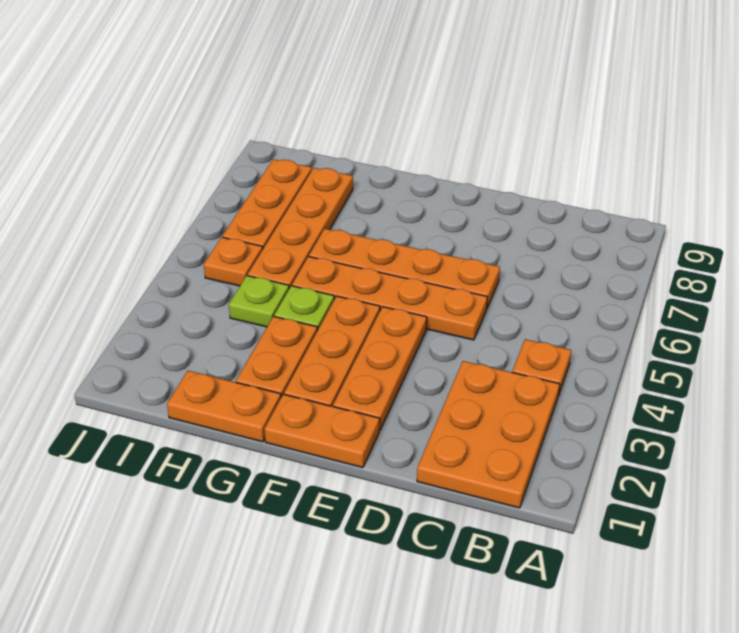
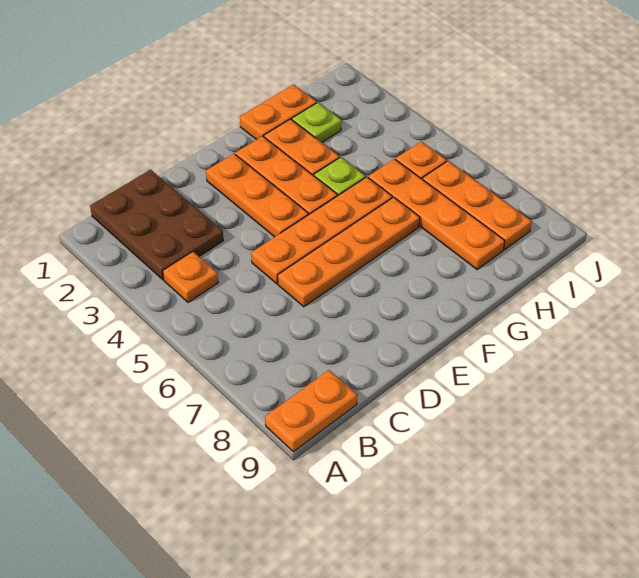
orange 2x3 plate [417,361,560,508] -> brown 2x3 plate [90,170,224,280]
orange 1x2 plate [265,394,380,468] -> orange 1x2 plate moved to [265,370,357,452]
lime 1x1 plate [229,276,289,327] -> lime 1x1 plate moved to [292,103,342,142]

